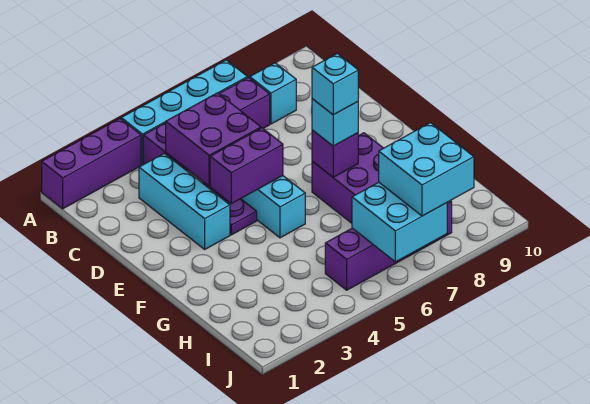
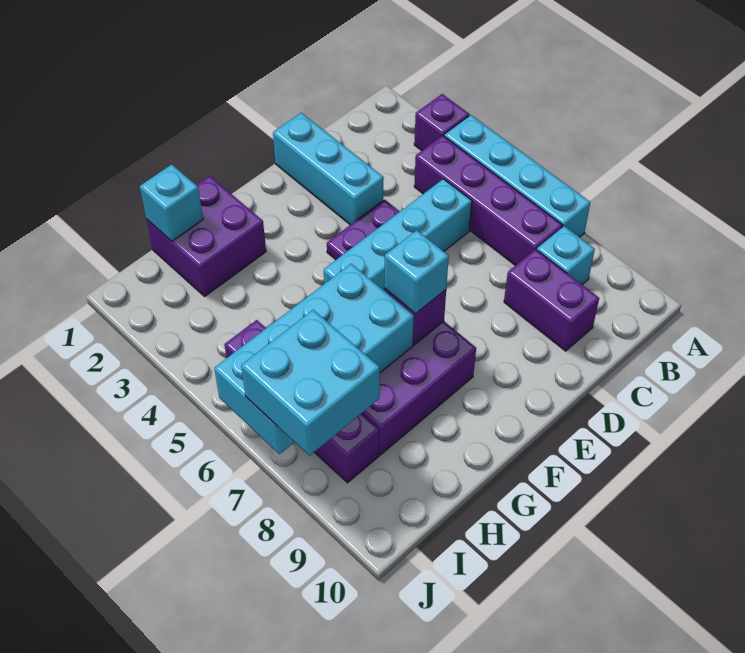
purple 1x3 brick [42,119,141,209] -> purple 1x1 brick [414,94,469,151]
cyan 1x3 brick [139,153,230,249] -> cyan 1x3 brick turned to [273,113,384,225]
purple 2x2 brick [166,93,261,186] -> purple 2x2 brick moved to [147,176,266,296]
purple 1x2 brick [210,128,283,204] -> purple 1x2 brick moved to [504,249,599,351]
cyan 1x1 brick [312,53,358,115] -> cyan 1x1 brick moved to [140,164,203,241]
cyan 2x2 brick [352,182,447,262] -> cyan 2x4 brick [214,264,414,454]

